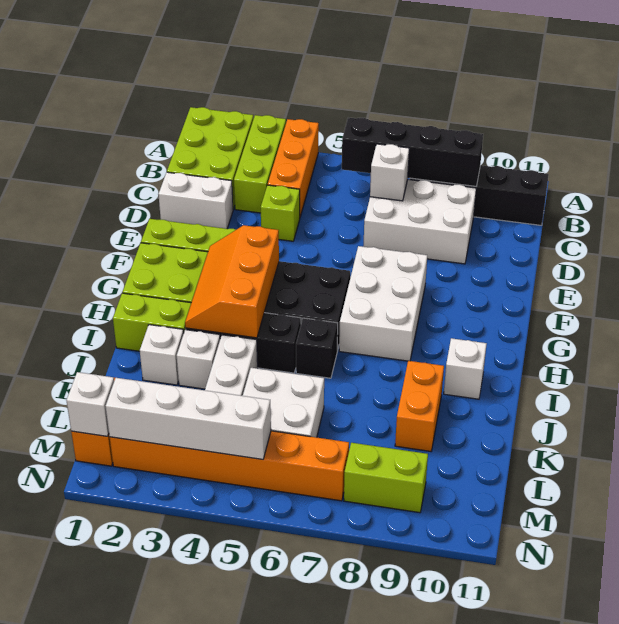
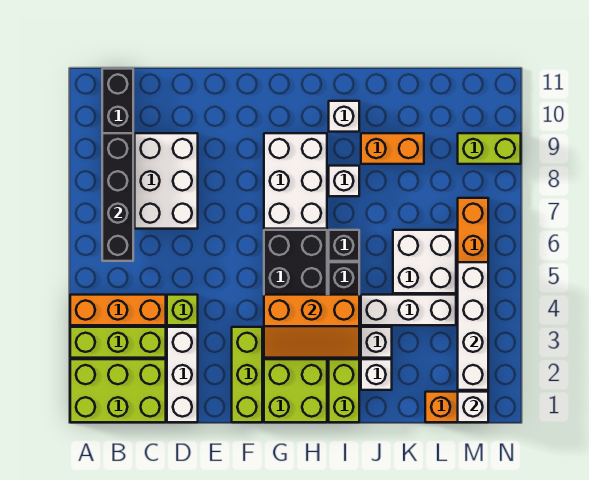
white 1x1 brick [370,144,409,201] -> white 1x1 brick moved to [329,166,359,196]
white 1x2 brick [158,172,233,229] -> white 1x3 brick [167,327,198,422]
white 2x3 brick [339,246,427,361] -> white 2x3 brick turned to [264,133,327,229]
lime 1x2 brick [344,443,428,513] -> lime 1x2 brick turned to [458,133,521,164]

